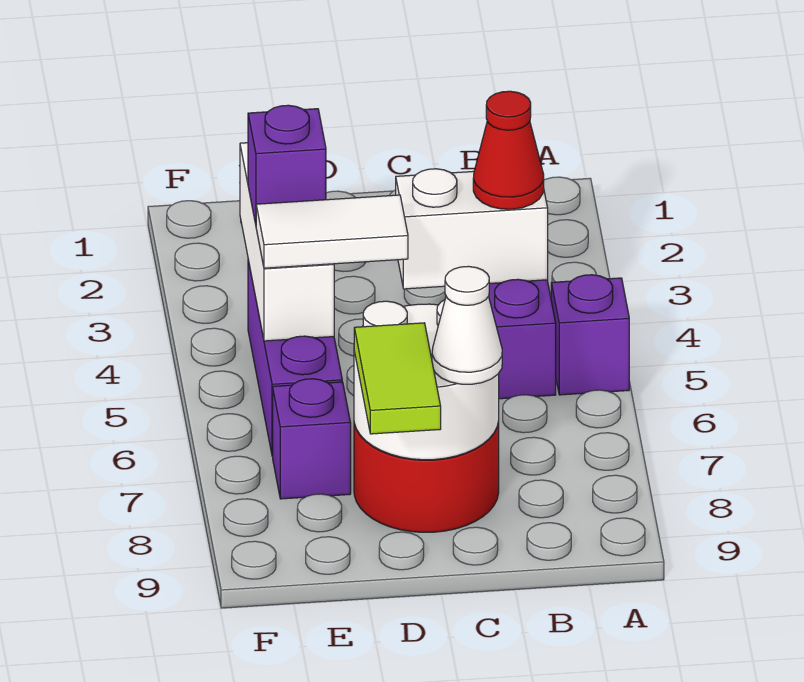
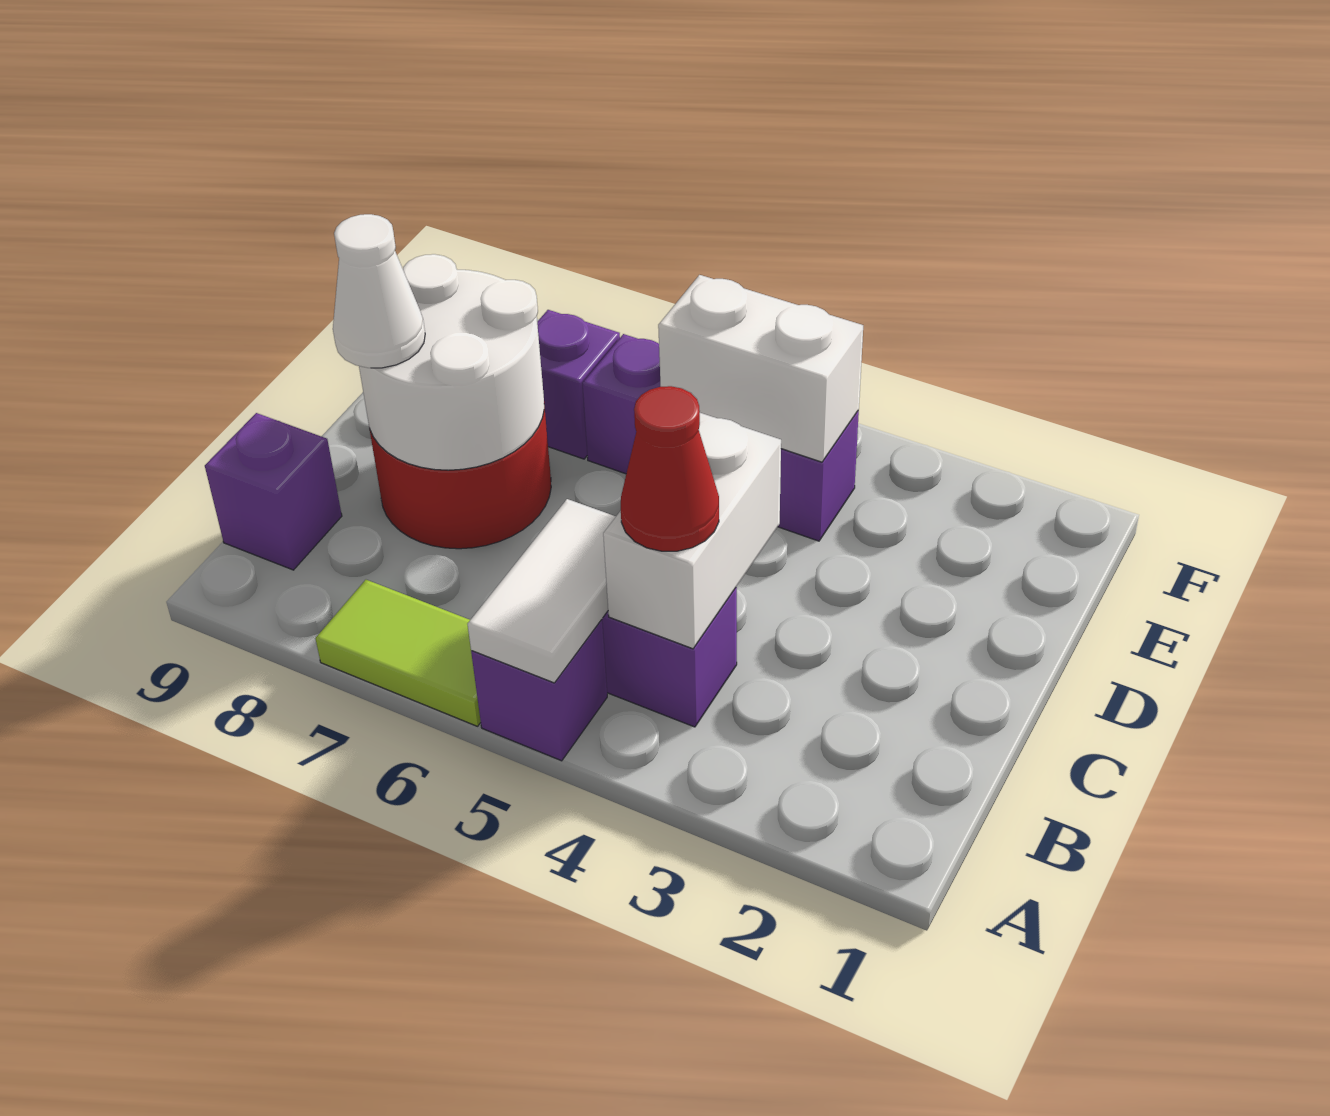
white 1x2 tile [256,195,408,268] -> white 1x2 tile moved to [468,499,616,683]
lime 1x2 tile [354,323,441,434] -> lime 1x2 tile moved to [316,580,481,726]
white 1x3 brick [240,143,334,341] -> white 1x2 brick [658,275,863,462]
purple 1x1 brick [248,105,326,224] -> purple 1x1 brick moved to [205,413,342,570]

